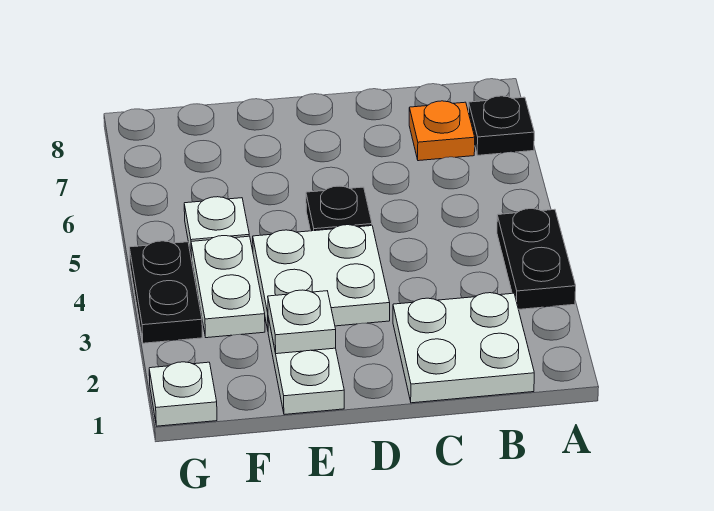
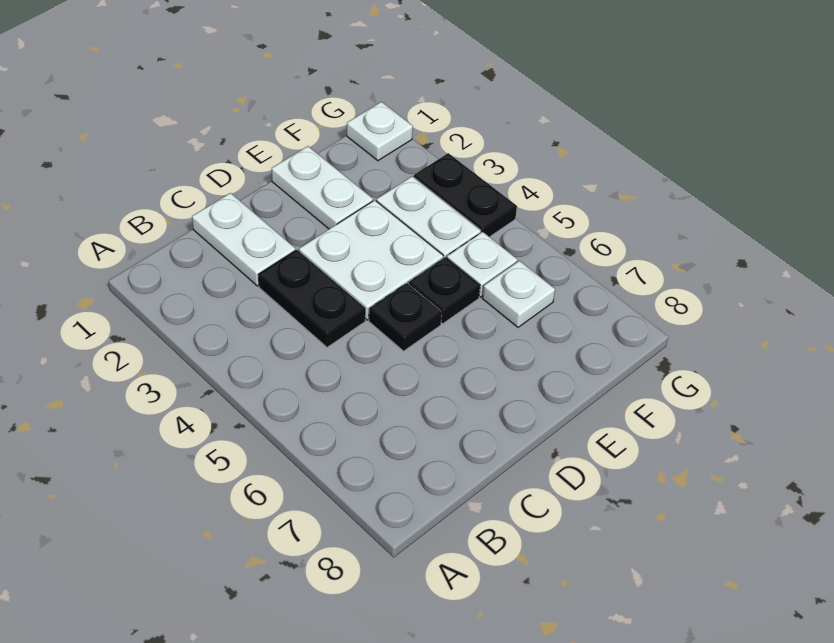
black 1x2 plate [497,209,576,309] -> black 1x2 plate moved to [259,250,366,347]
black 1x1 plate [469,96,534,155] -> black 1x1 plate moved to [409,257,480,324]
white 2x2 plate [393,293,534,403] -> white 1x2 plate [192,193,295,286]
orange 1x1 plate [409,101,475,161] -> none
white 1x1 plate [268,290,336,354] -> white 1x1 plate moved to [482,261,555,327]

